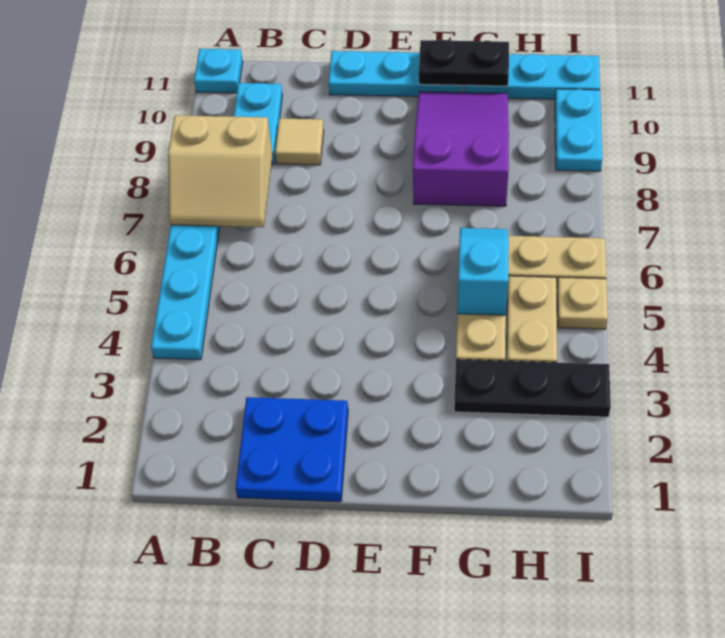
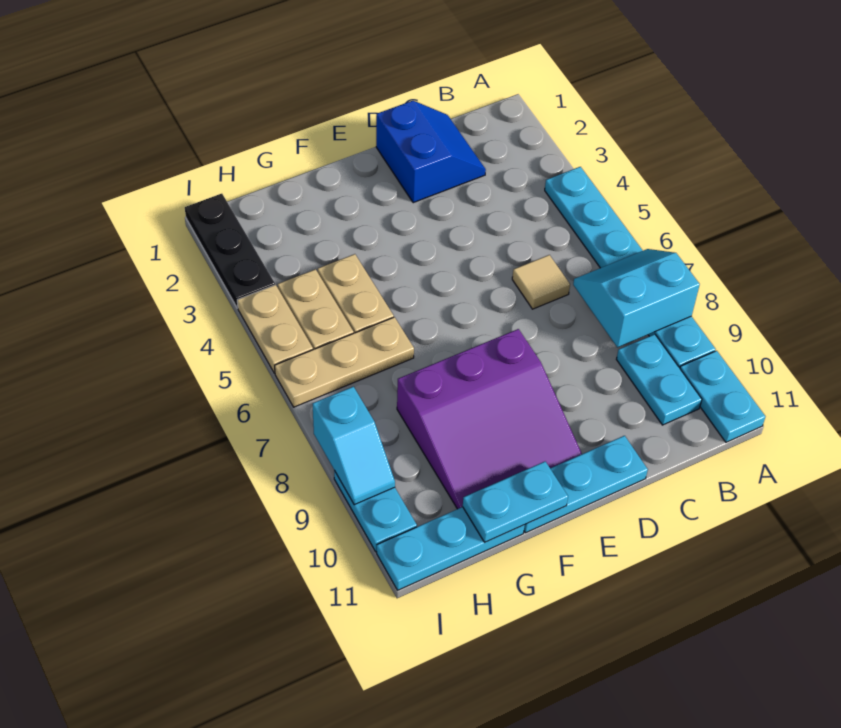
tan 2x2 slope [168,115,273,227] -> cyan 2x2 slope [573,249,700,347]
cyan 1x1 plate [194,48,243,93] -> cyan 1x2 plate [680,351,765,442]
blue 2x2 plate [235,397,348,502] -> blue 2x2 slope [376,101,486,203]
tan 1x1 tile [275,118,324,165] -> tan 1x1 tile moved to [512,255,570,309]
purple 2x3 slope [413,92,509,206] -> purple 3x3 slope [397,329,582,509]
black 1x2 plate [419,40,509,86] -> cyan 1x2 plate [463,462,568,542]
black 1x3 plate [454,359,611,417] -> black 1x3 plate turned to [185,194,275,308]
cyan 1x2 slope [457,228,509,315] -> cyan 1x2 slope moved to [313,387,395,505]
tan 1x1 plate [557,277,608,329] -> tan 1x2 plate [237,285,313,373]

